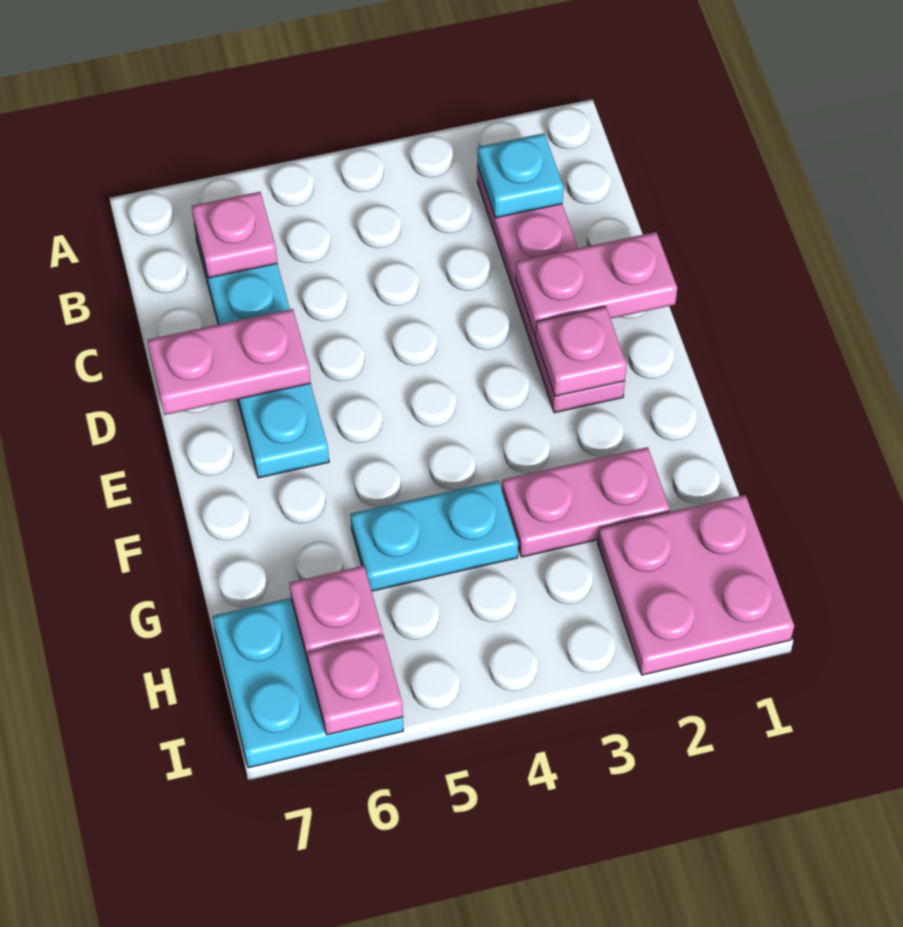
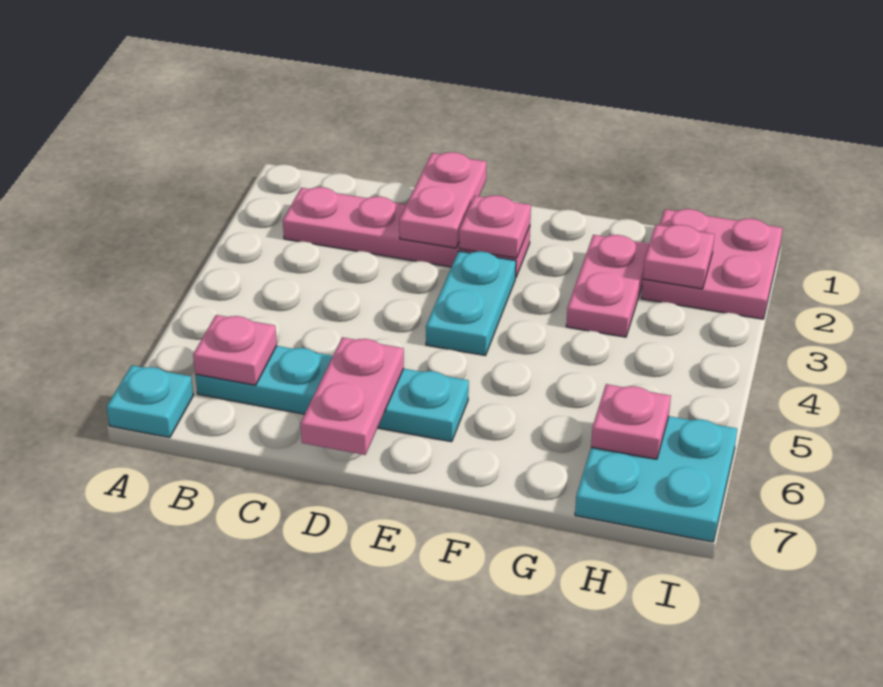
cyan 1x1 plate [477,133,563,218] -> cyan 1x1 plate moved to [107,365,193,438]
cyan 1x2 plate [351,481,518,591] -> cyan 1x2 plate moved to [426,251,516,356]
pink 1x1 plate [308,635,403,735] -> pink 1x1 plate moved to [643,225,714,289]

